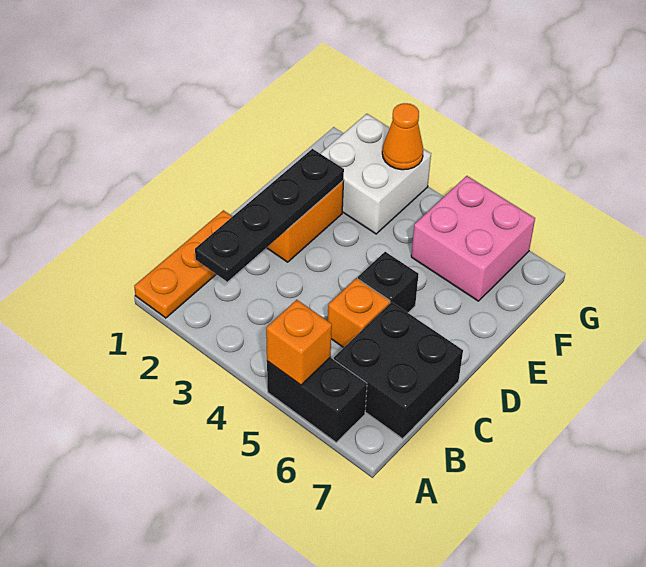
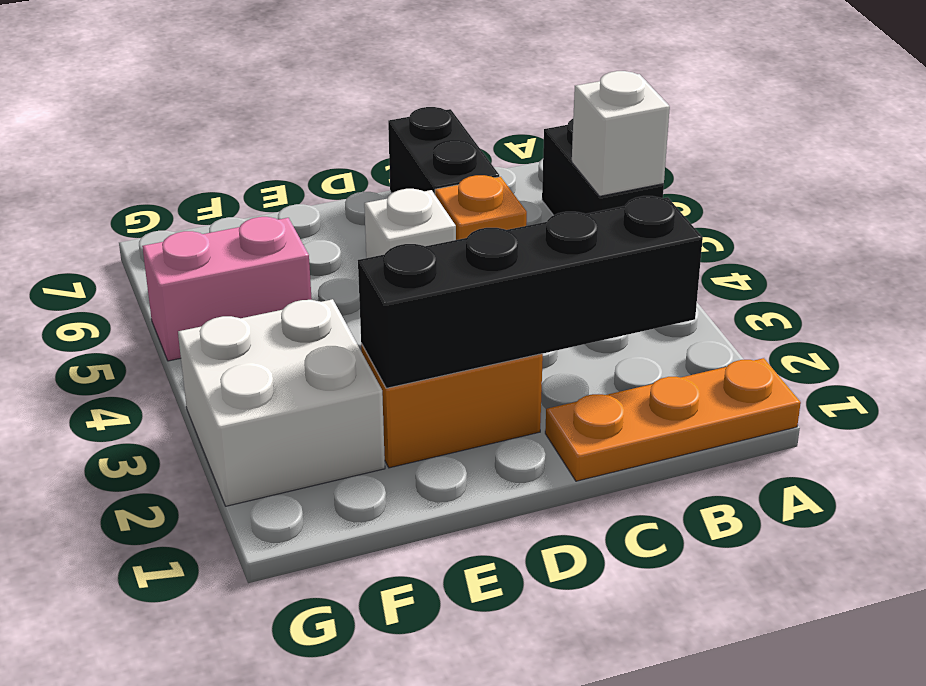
orange 1x1 brick [266,300,332,385] -> white 1x1 brick [572,71,670,196]
black 1x4 plate [195,149,344,282] -> black 1x4 brick [358,196,703,388]
black 2x2 brick [334,302,463,439] -> black 1x2 brick [388,107,499,194]
black 1x1 brick [358,252,419,313] -> white 1x1 brick [364,189,456,258]
pink 2x2 brick [411,176,535,301] -> pink 1x2 brick [142,217,312,361]
orange 1x1 cone [382,103,423,170] -> none

